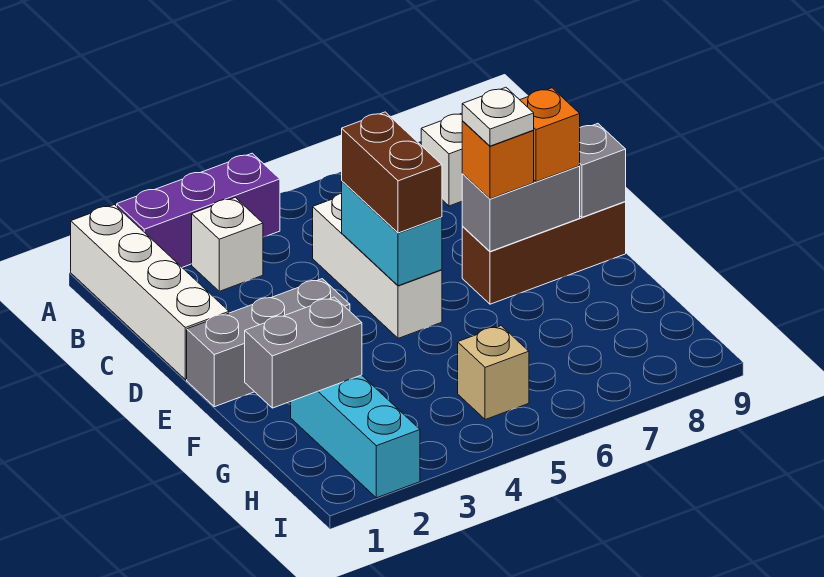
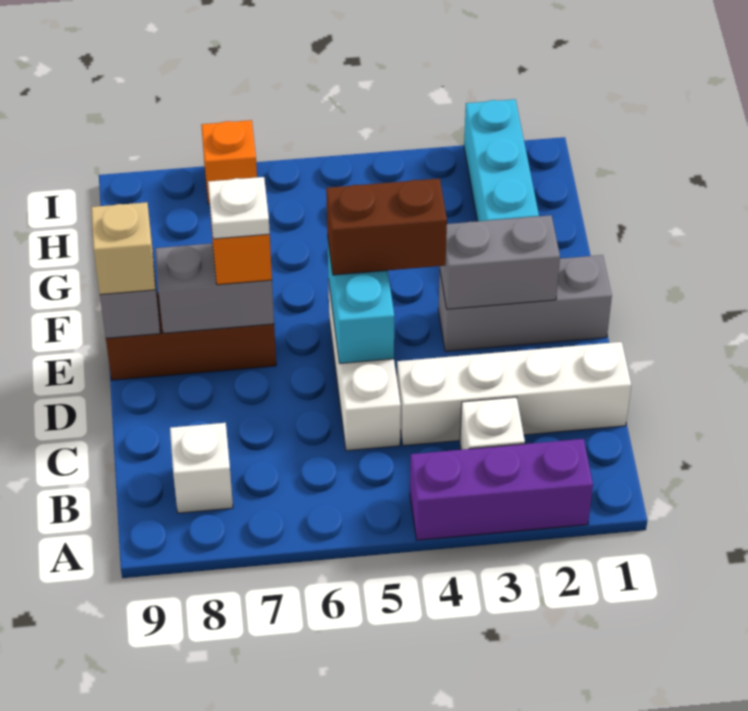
white 1x4 brick [71,205,229,380] -> white 1x4 brick turned to [397,342,631,446]
brown 1x2 brick [342,112,442,233] -> brown 1x2 brick turned to [326,178,447,275]
orange 1x1 brick [520,88,580,182] -> orange 1x1 brick moved to [201,120,257,204]
grey 1x2 brick [245,297,362,408] -> grey 1x2 brick moved to [440,215,560,309]
tan 1x1 brick [458,326,529,420] -> tan 1x1 brick moved to [91,202,155,295]

